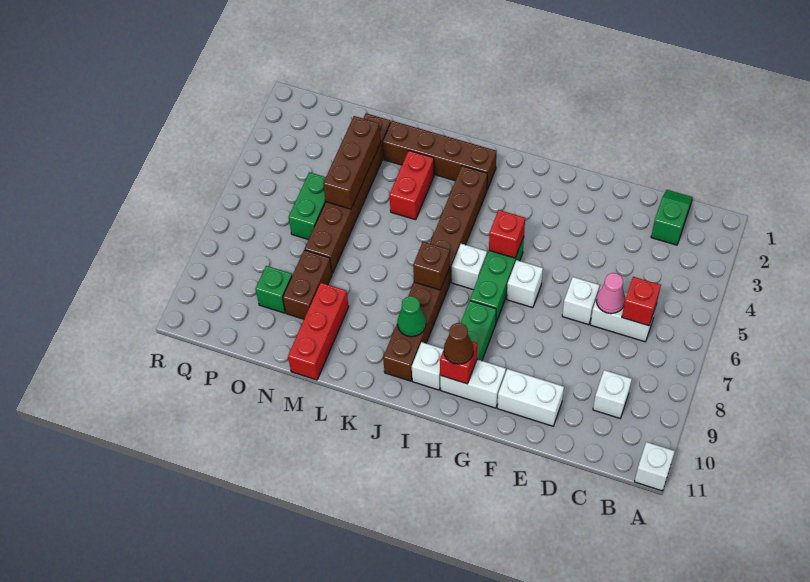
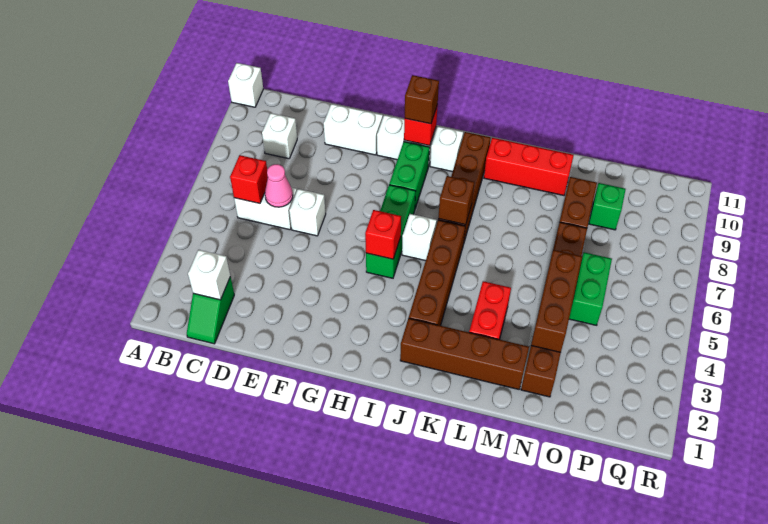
white 1x1 brick [507,260,543,308] -> white 1x1 brick moved to [188,250,230,300]
brown 1x1 cone [444,323,473,364] -> brown 1x1 brick [405,75,439,124]
green 1x1 cone [397,296,426,337] -> none
red 1x3 brick [288,283,349,380] -> red 1x3 brick turned to [484,138,574,195]

